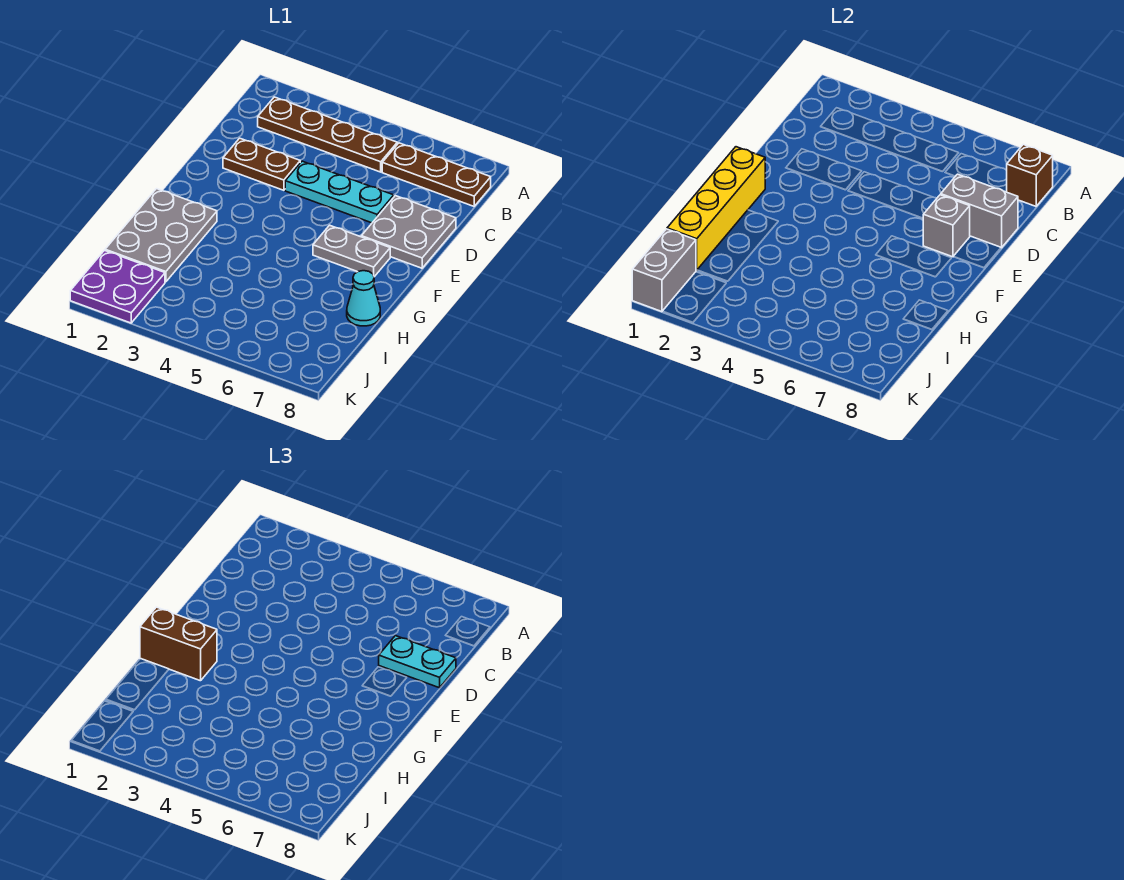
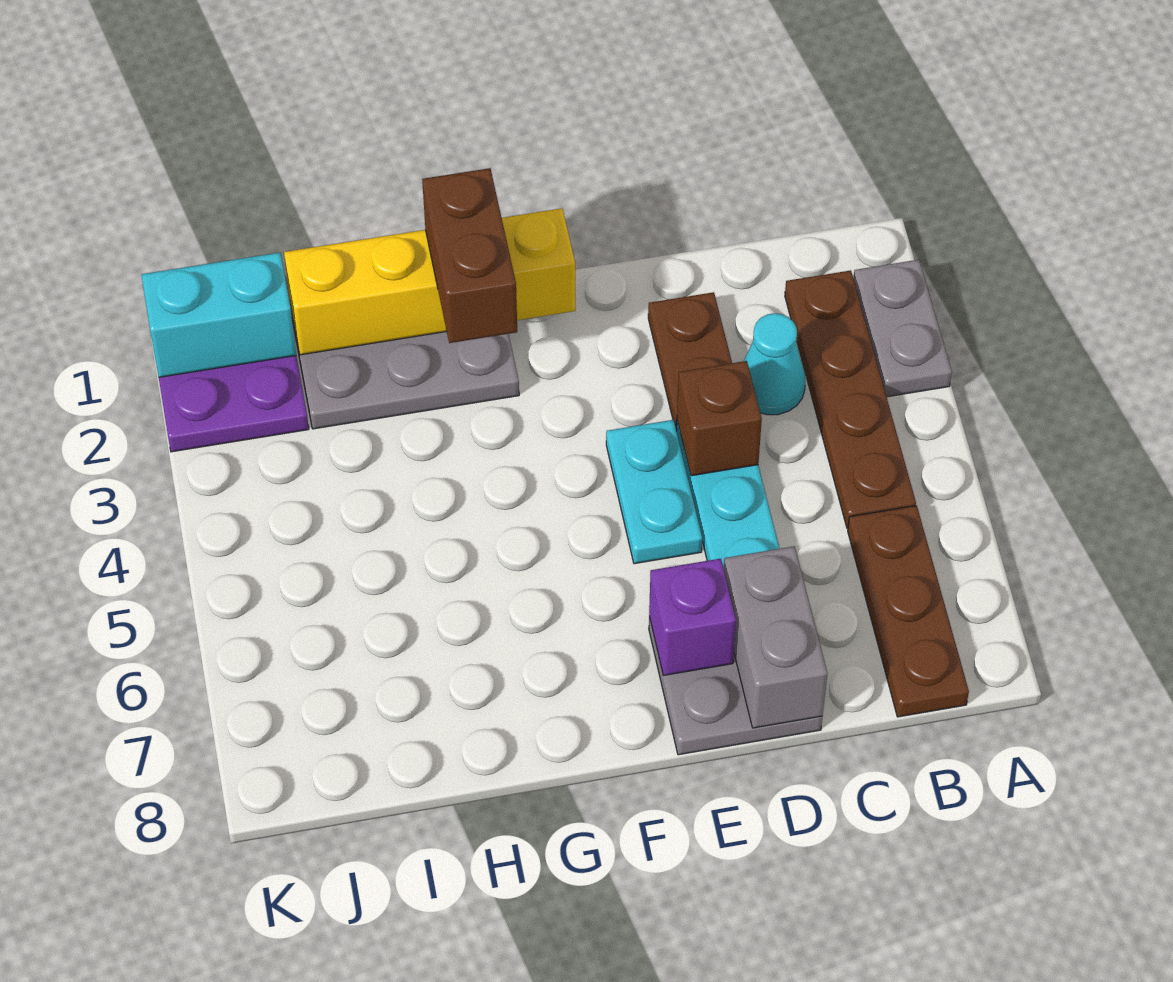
brown 1x1 brick [1007,145,1053,206] -> brown 1x1 brick moved to [677,361,762,476]
cyan 1x2 plate [379,636,456,688] -> cyan 1x2 plate moved to [606,420,702,564]
grey 1x1 brick [923,195,970,257] -> purple 1x1 brick [649,559,736,675]
grey 1x2 plate [313,225,390,277] -> grey 1x2 plate moved to [853,260,952,397]
cyan 1x1 cone [347,271,380,326] -> cyan 1x1 cone moved to [744,313,805,415]
grey 1x2 brick [632,229,696,312] -> cyan 1x2 brick [141,253,296,377]

